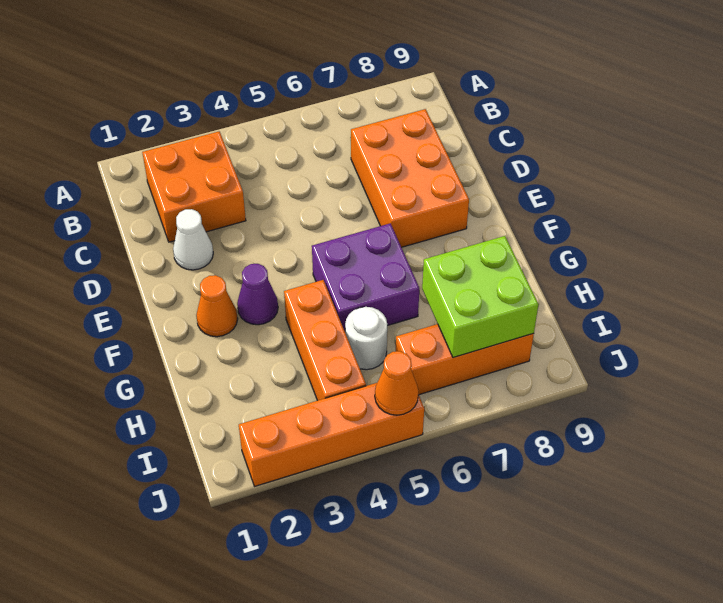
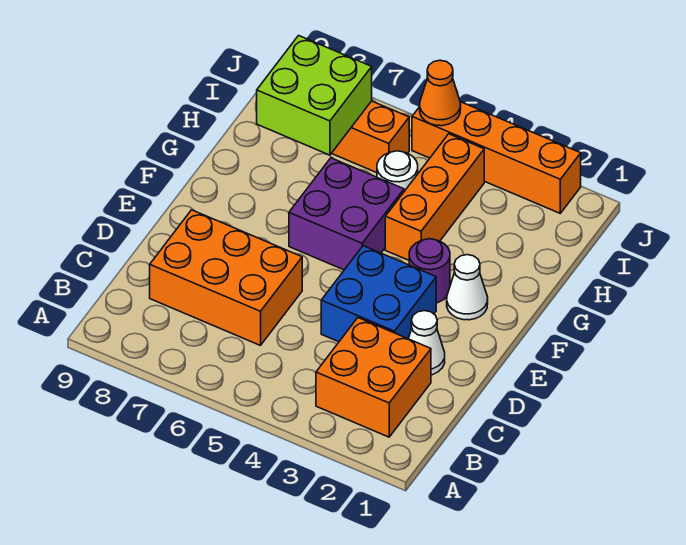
orange 2x3 brick [351,109,469,247] -> orange 2x3 brick turned to [150,210,302,346]
none -> blue 2x2 brick [321,246,436,342]
orange 1x1 cone [196,275,238,337] -> white 1x1 cone [447,255,488,320]
purple 1x1 cone [237,264,278,325] -> purple 1x1 round brick [409,239,450,303]

